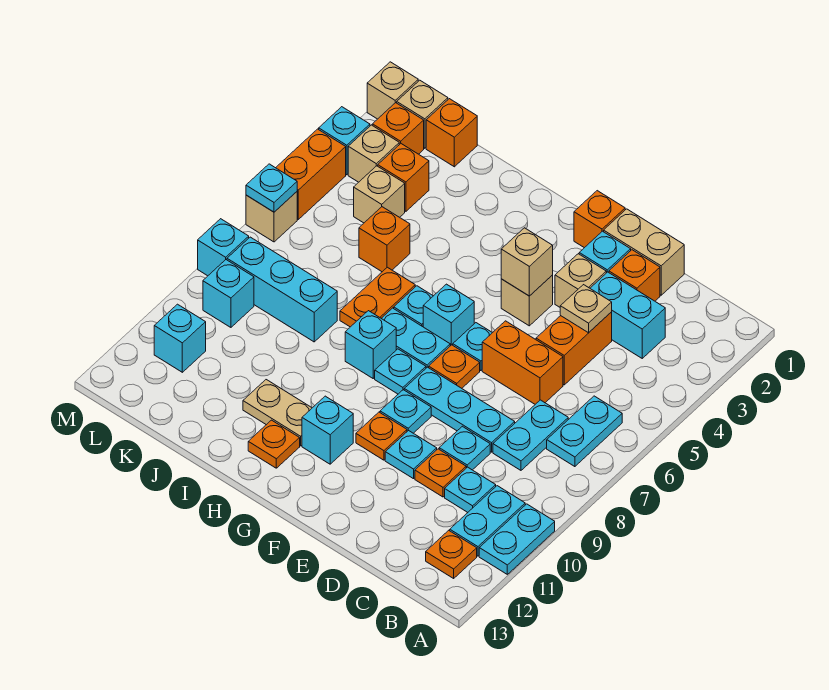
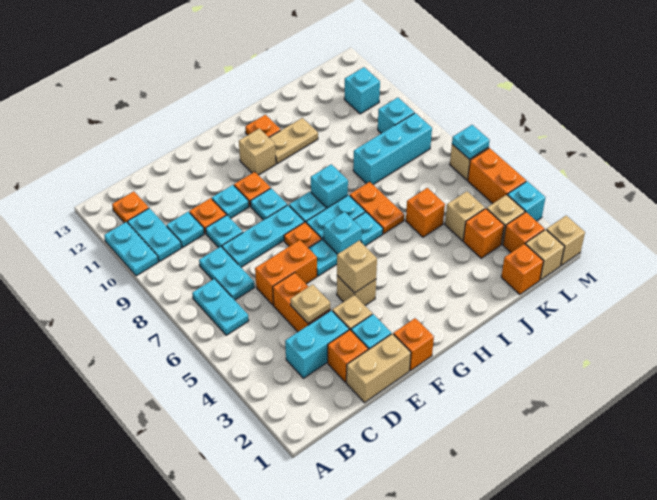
cyan 1x1 brick [302,396,353,464] -> tan 1x1 brick [239,129,276,175]
cyan 1x1 brick [198,219,249,276] -> none

